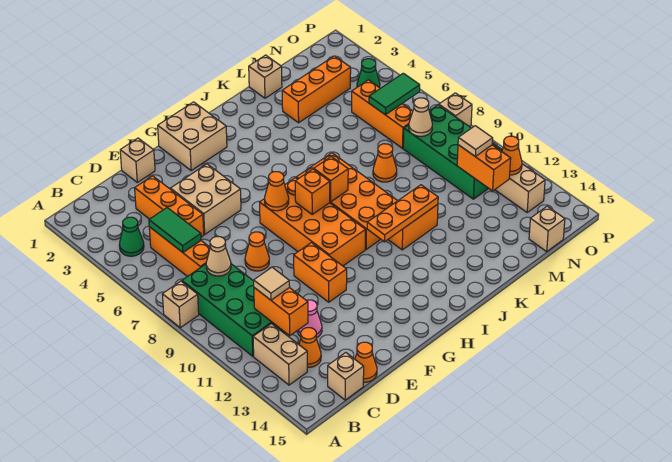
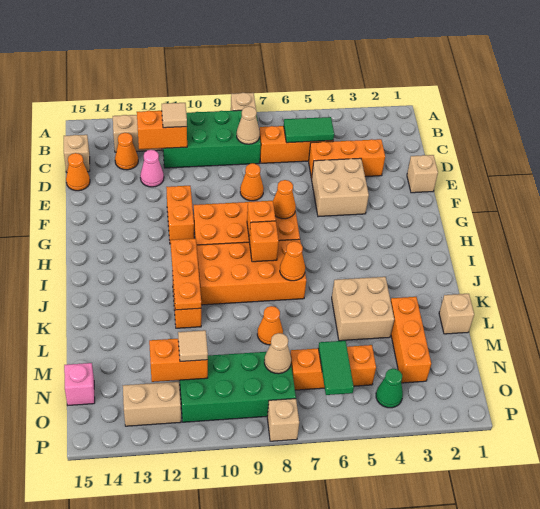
green 1x1 cone [119,217,144,256] -> none
orange 1x2 brick [294,243,347,302] -> orange 1x2 brick turned to [166,186,194,244]
tan 2x2 brick [158,102,227,170] -> tan 2x2 brick moved to [332,277,394,341]
tan 1x1 brick [529,206,565,252] -> pink 1x1 brick [64,363,95,405]
orange 1x1 cone [502,136,522,175] -> orange 1x1 cone moved to [280,241,305,281]

